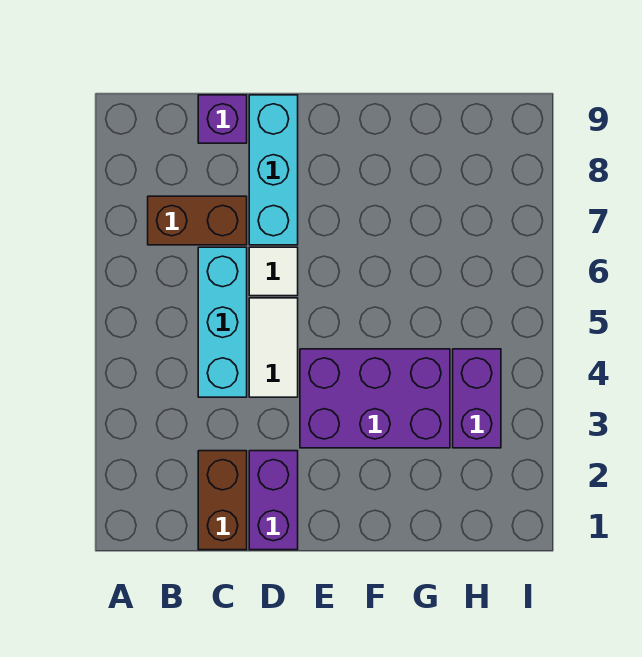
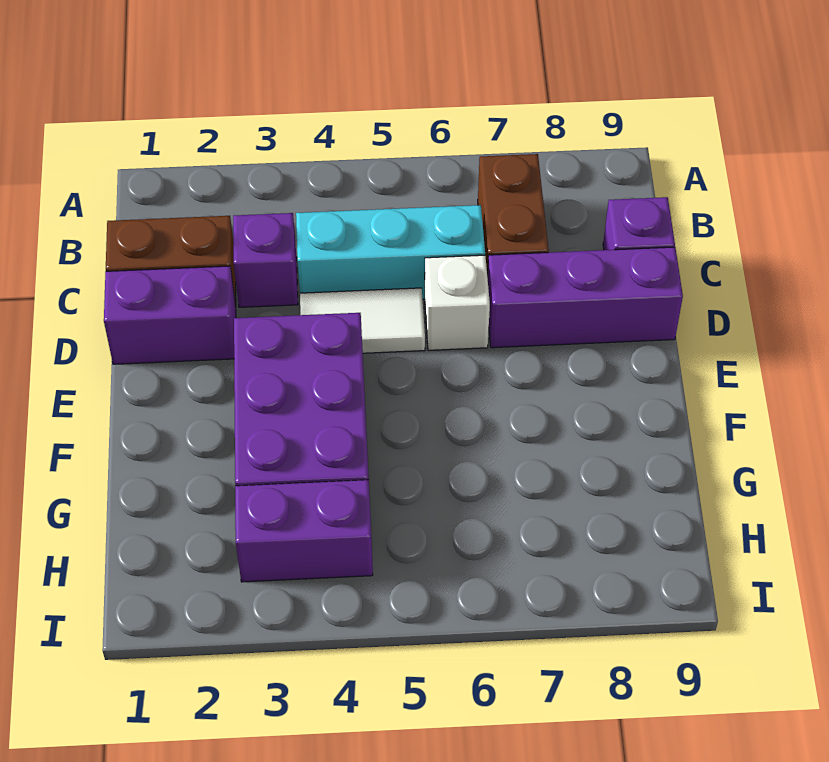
none -> purple 1x1 brick [233,213,298,307]
white 1x1 tile [249,247,298,296] -> white 1x1 brick [425,255,490,350]
cyan 1x3 brick [249,95,298,245] -> purple 1x3 brick [487,247,683,348]

